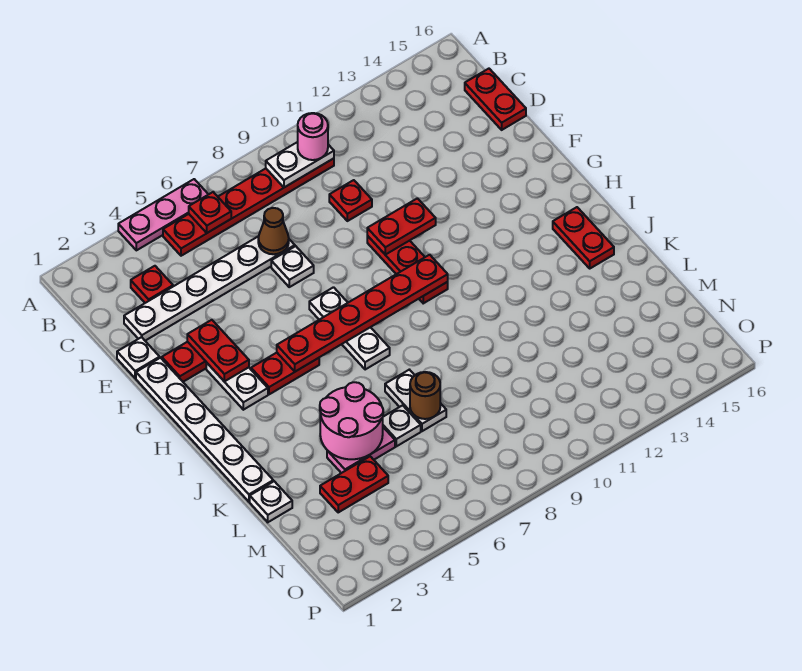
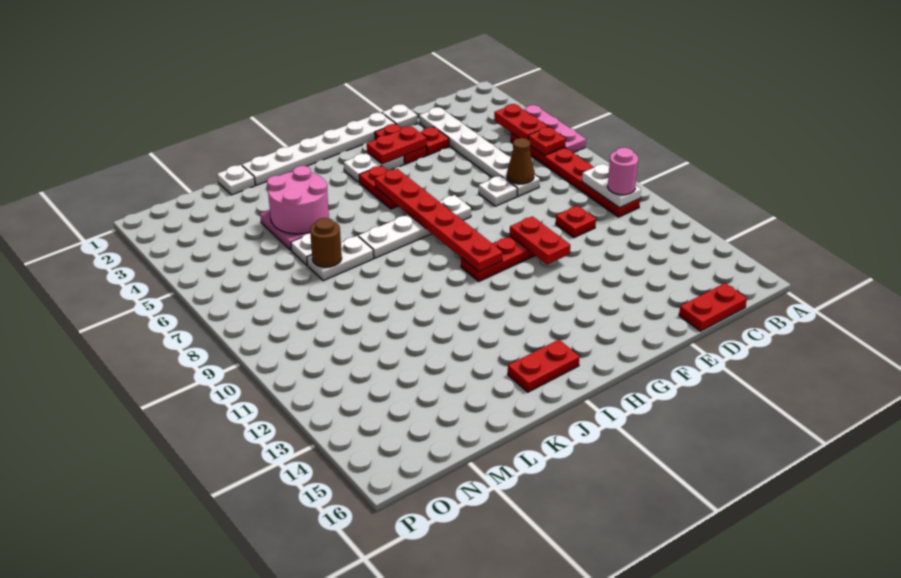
red 1x1 plate [131,266,173,303] -> red 1x1 plate moved to [420,127,449,155]
white 1x3 plate [309,287,390,370] -> white 1x4 plate [358,195,471,258]
red 1x2 plate [320,456,388,512] -> red 1x2 plate moved to [494,104,548,139]

